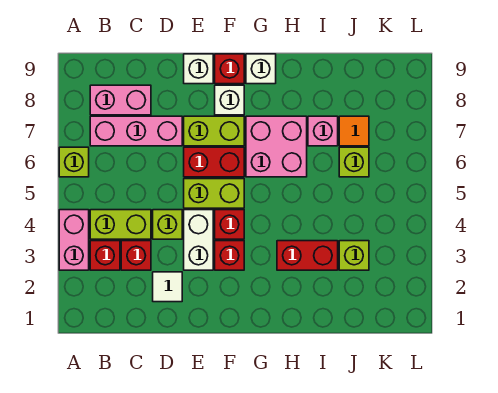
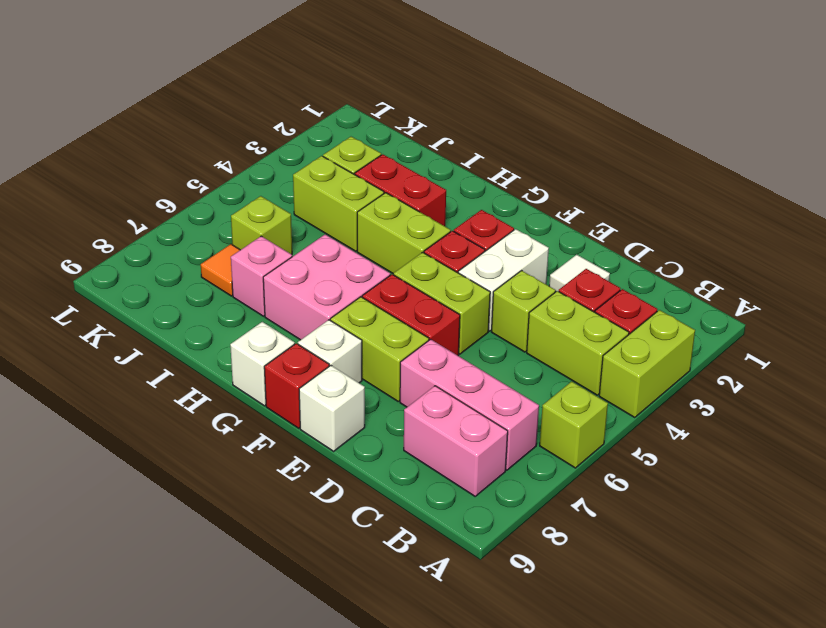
pink 1x2 brick [59,210,89,270] -> lime 1x2 brick [599,310,695,417]
none -> lime 1x2 brick [357,193,451,273]
none -> lime 1x2 brick [293,156,384,251]

